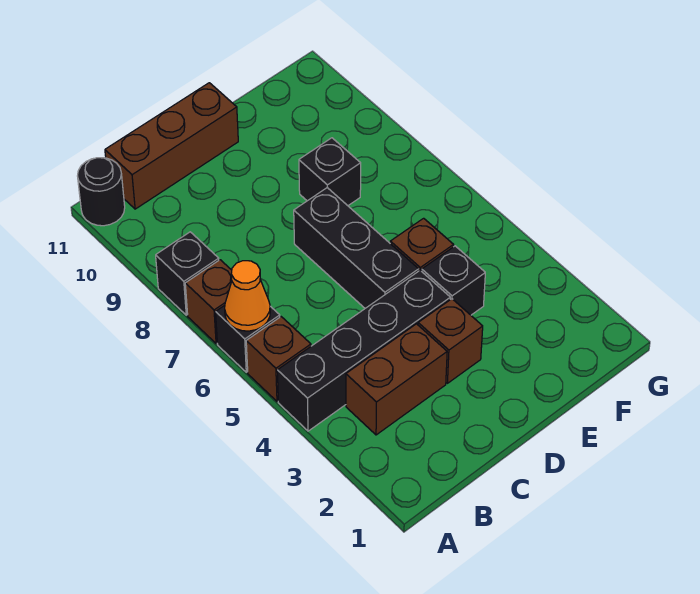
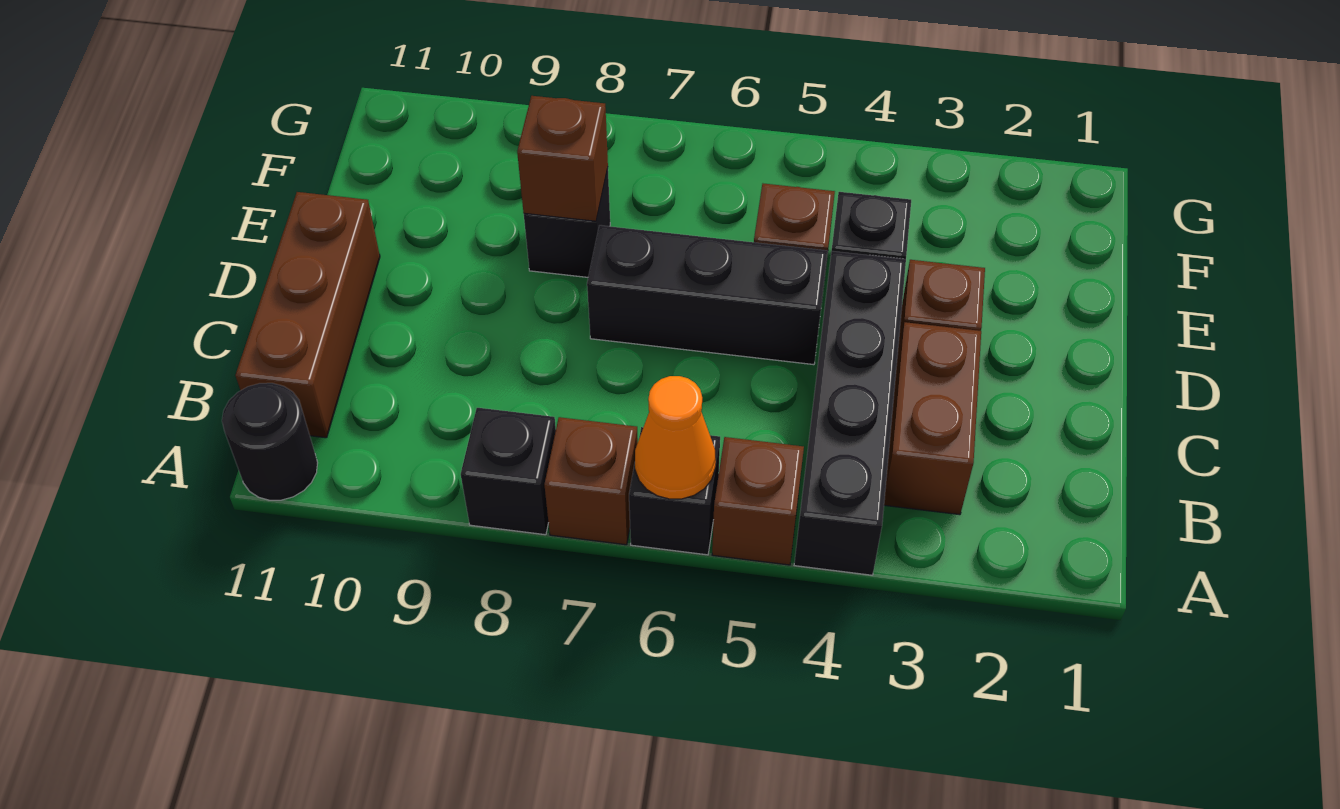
none -> brown 1x1 brick [517,96,608,221]

